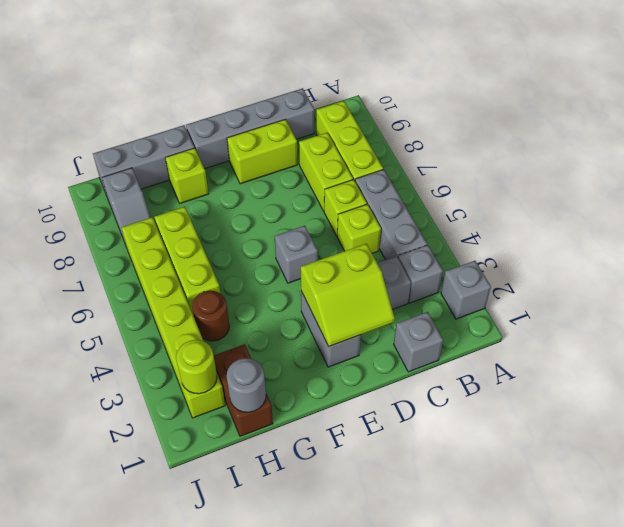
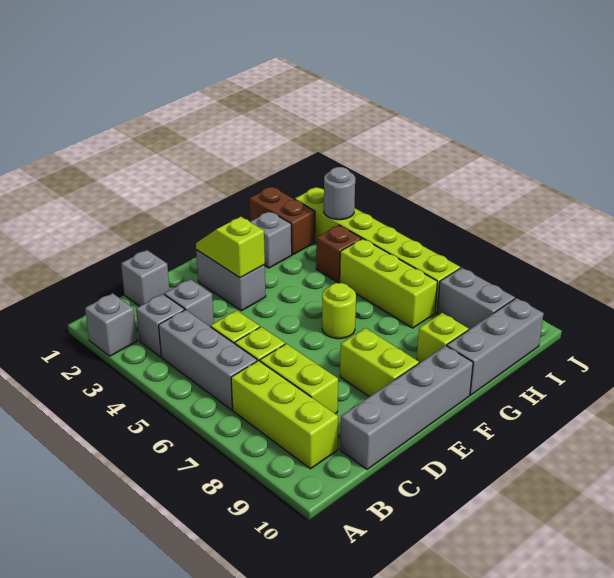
lime 2x2 slope [301,244,395,346] -> lime 1x2 slope [196,217,265,278]
lime 1x2 brick [227,119,298,184] -> lime 1x2 brick turned to [340,328,419,397]
grey 1x1 brick [274,226,318,283] -> grey 1x1 brick moved to [250,211,292,268]
grey 1x1 round brick [227,358,266,412] -> grey 1x1 round brick moved to [324,167,355,220]
brown 1x1 round brick [192,291,229,341] -> brown 1x1 brick [316,225,362,283]
lime 1x1 round brick [176,340,217,394] -> lime 1x1 round brick moved to [322,283,356,339]
grey 1x2 slope [102,168,151,245] -> grey 1x2 brick [437,268,515,329]

